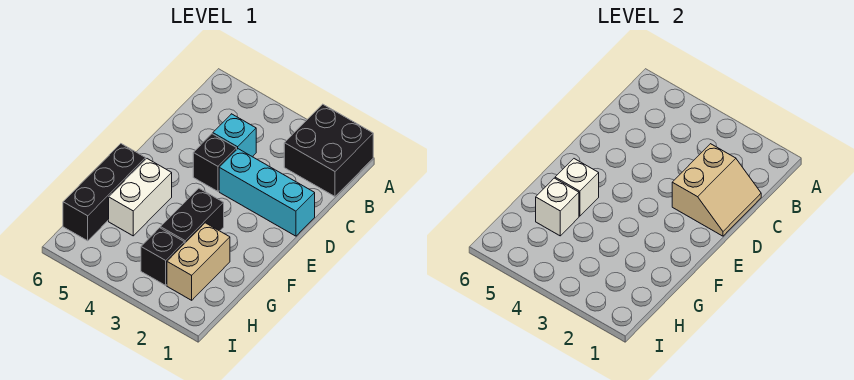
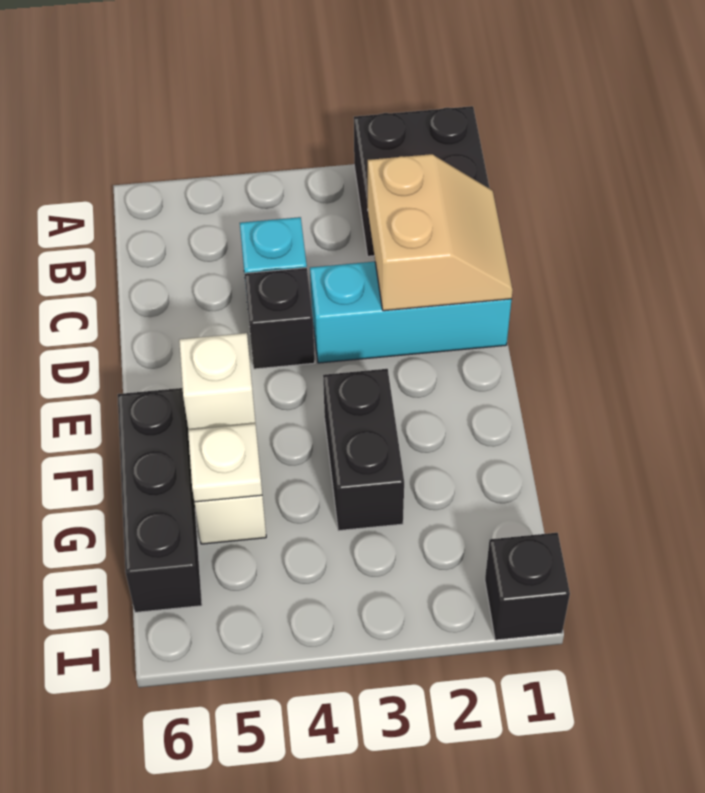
tan 1x2 brick [167,223,230,300] -> none
white 1x1 brick [536,178,579,236] -> white 1x1 plate [188,423,262,502]
black 1x1 brick [141,228,184,285] -> black 1x1 brick moved to [485,533,570,640]

